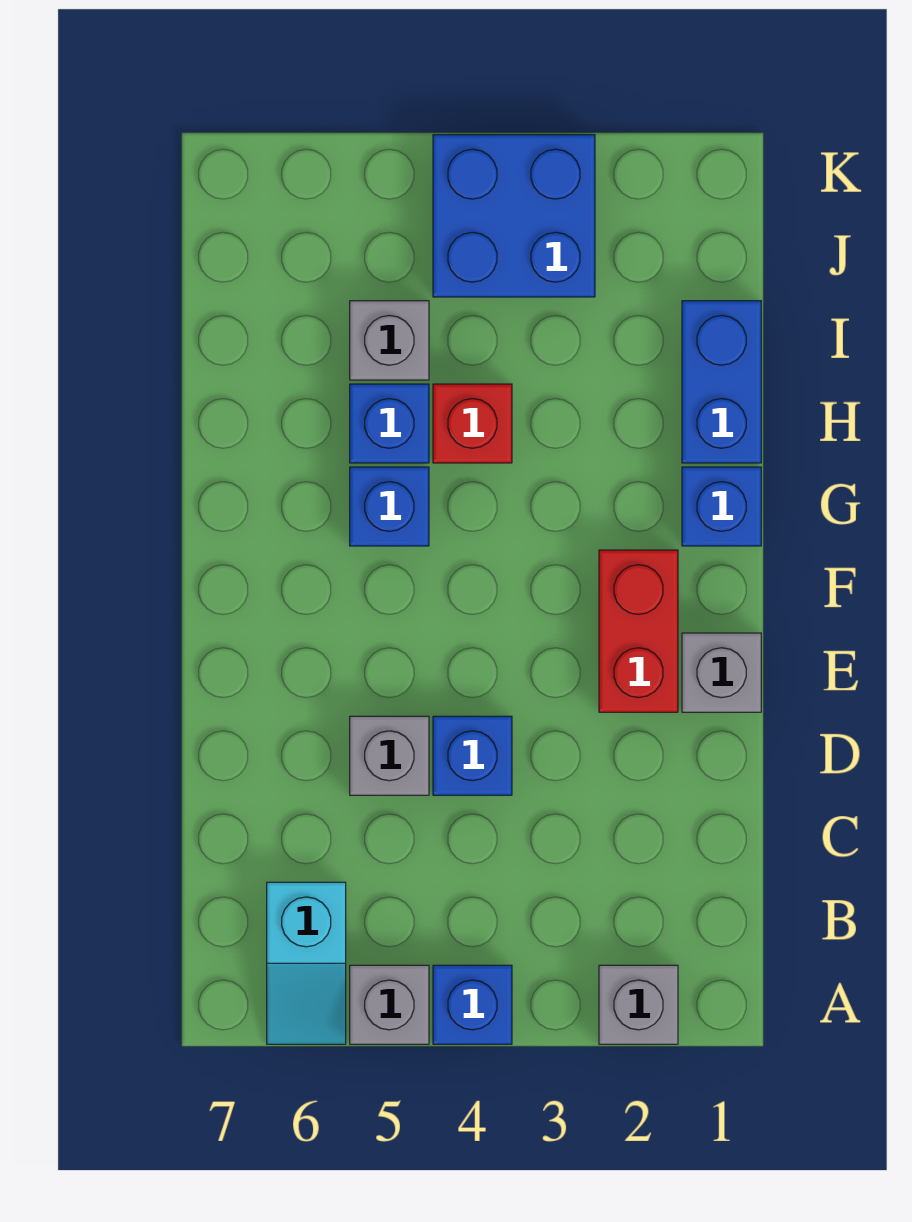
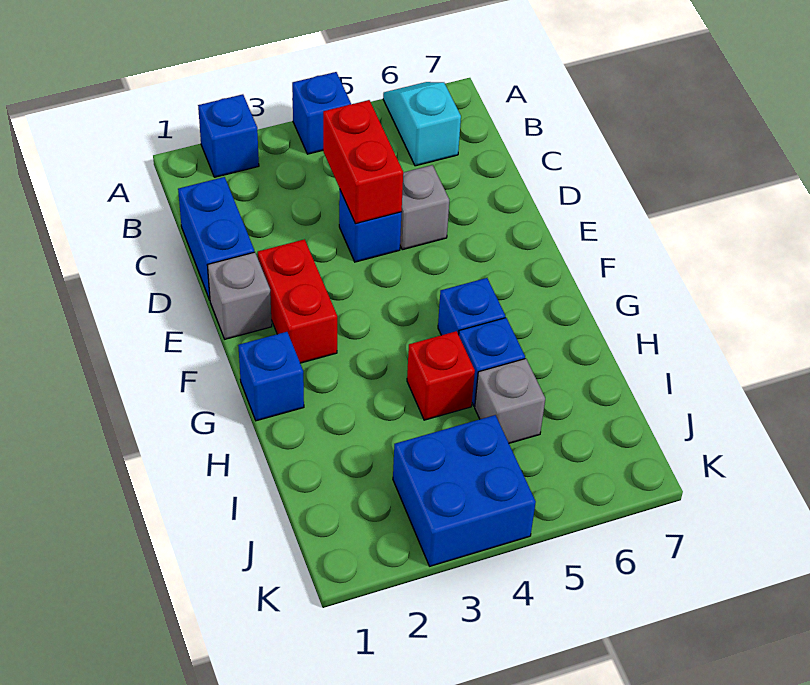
grey 1x1 brick [599,965,678,1044] -> blue 1x1 brick [198,94,259,177]
grey 1x1 brick [350,965,429,1044] -> none
none -> red 1x2 brick [323,100,403,224]
blue 1x2 brick [682,301,761,463] -> blue 1x2 brick moved to [178,177,254,300]

